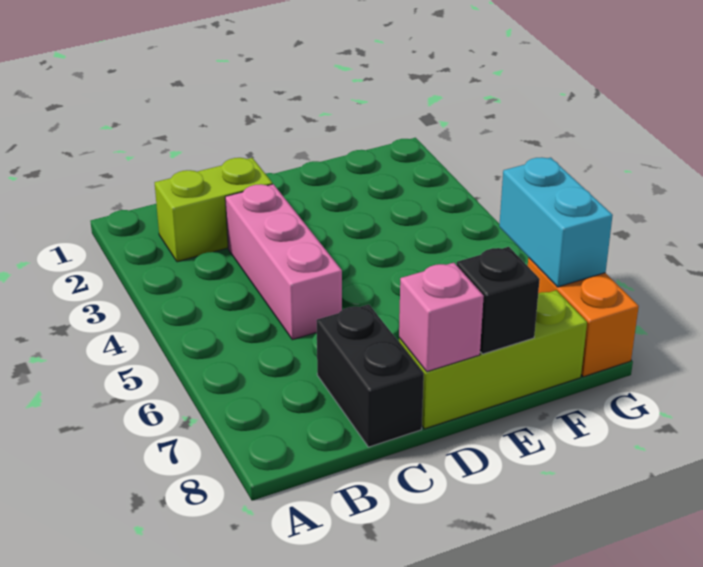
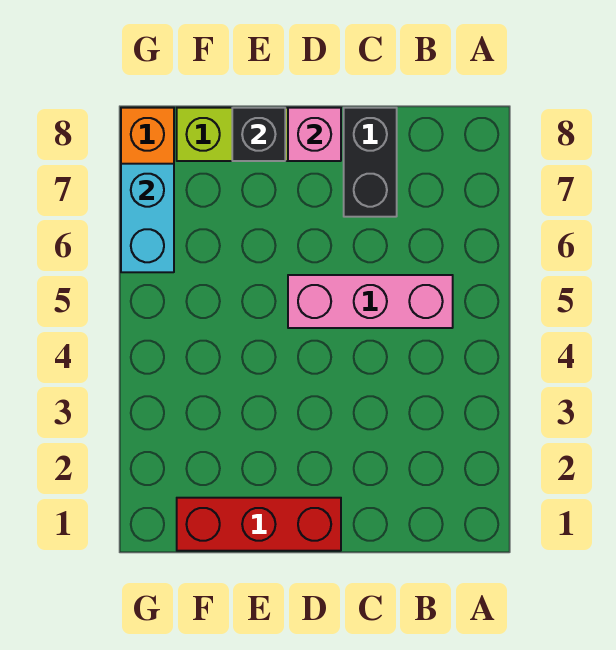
lime 1x2 brick [155,158,272,262] -> none
pink 1x3 brick [225,184,342,340] -> pink 1x3 brick turned to [288,275,453,328]
none -> red 1x3 brick [177,498,341,551]

